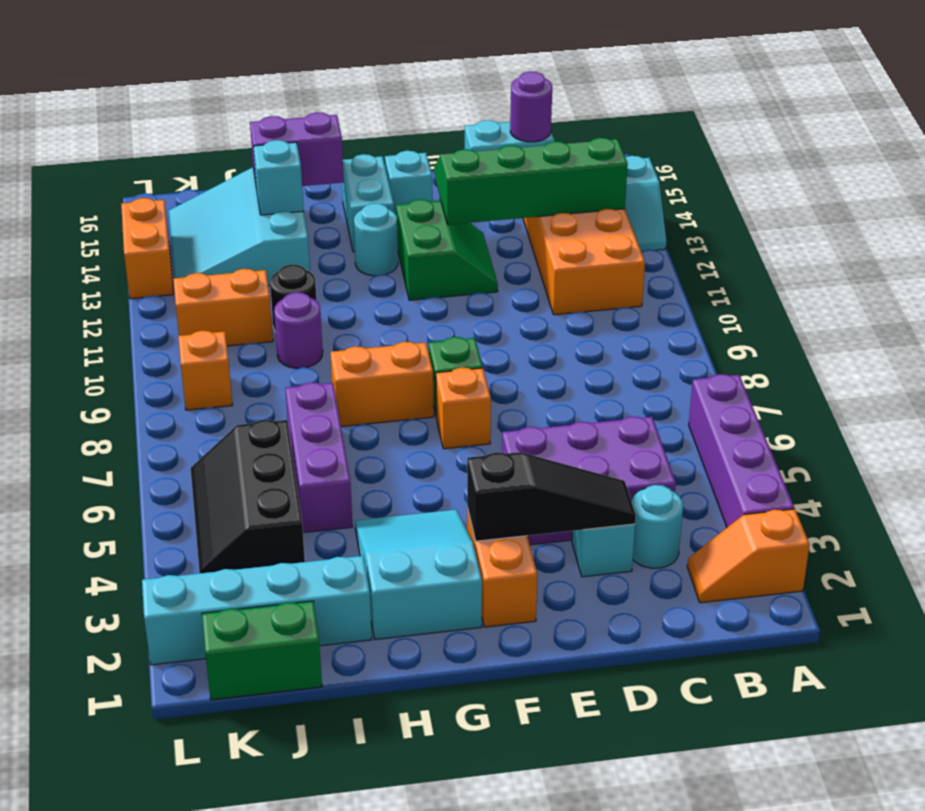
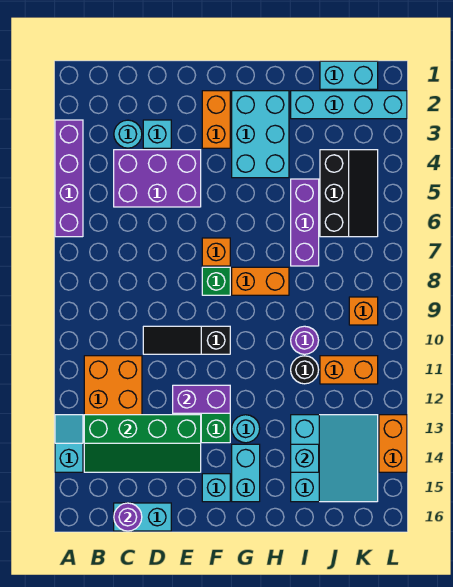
orange 1x2 slope [687,509,810,603] -> none
black 1x3 slope [467,452,636,541] -> black 1x3 slope moved to [143,326,230,354]
cyan 2x3 slope [355,510,482,640] -> cyan 2x3 brick [232,91,289,178]
purple 1x2 brick [250,112,344,189] -> purple 1x2 brick moved to [173,385,230,413]
green 1x2 brick [202,601,322,700] -> cyan 1x2 brick [320,61,378,89]

